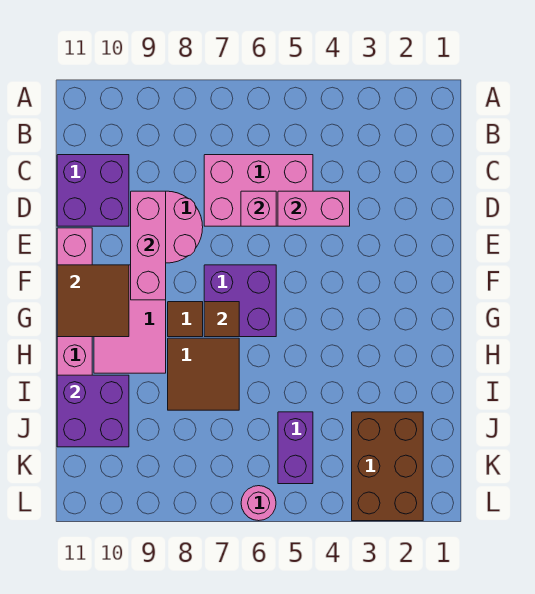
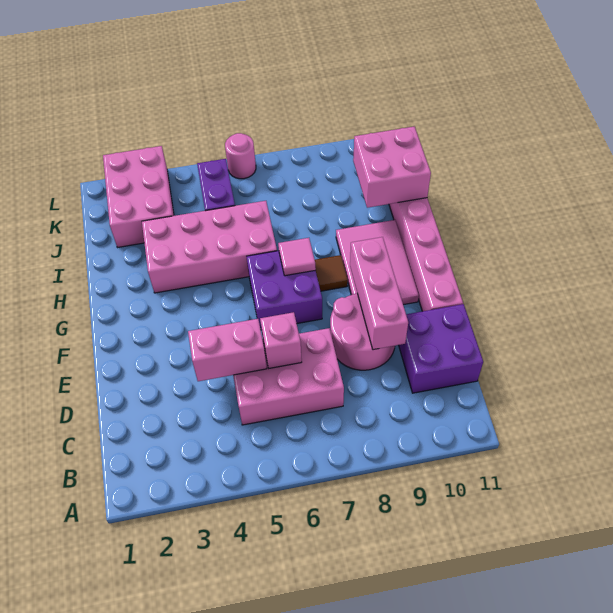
brown 2x2 tile [57,265,129,337] -> none
brown 1x1 tile [204,302,239,337] -> pink 1x1 tile [278,238,316,276]
none -> pink 2x4 brick [142,201,277,293]
brown 2x2 tile [168,338,239,410] -> none
purple 2x2 brick [57,375,129,447] -> pink 2x2 brick [353,127,431,208]
brown 2x3 brick [352,412,423,521] -> pink 2x3 brick [103,146,174,248]

